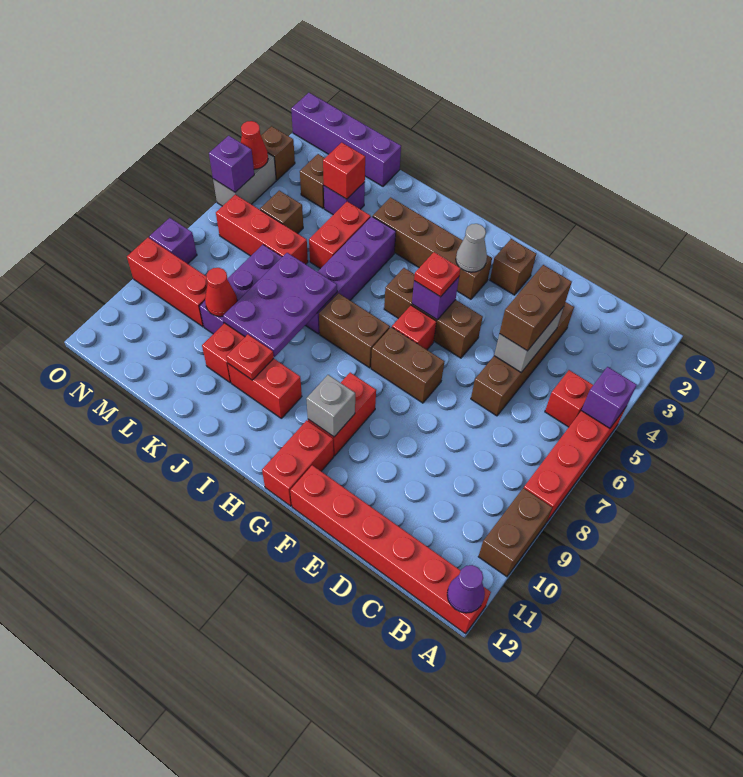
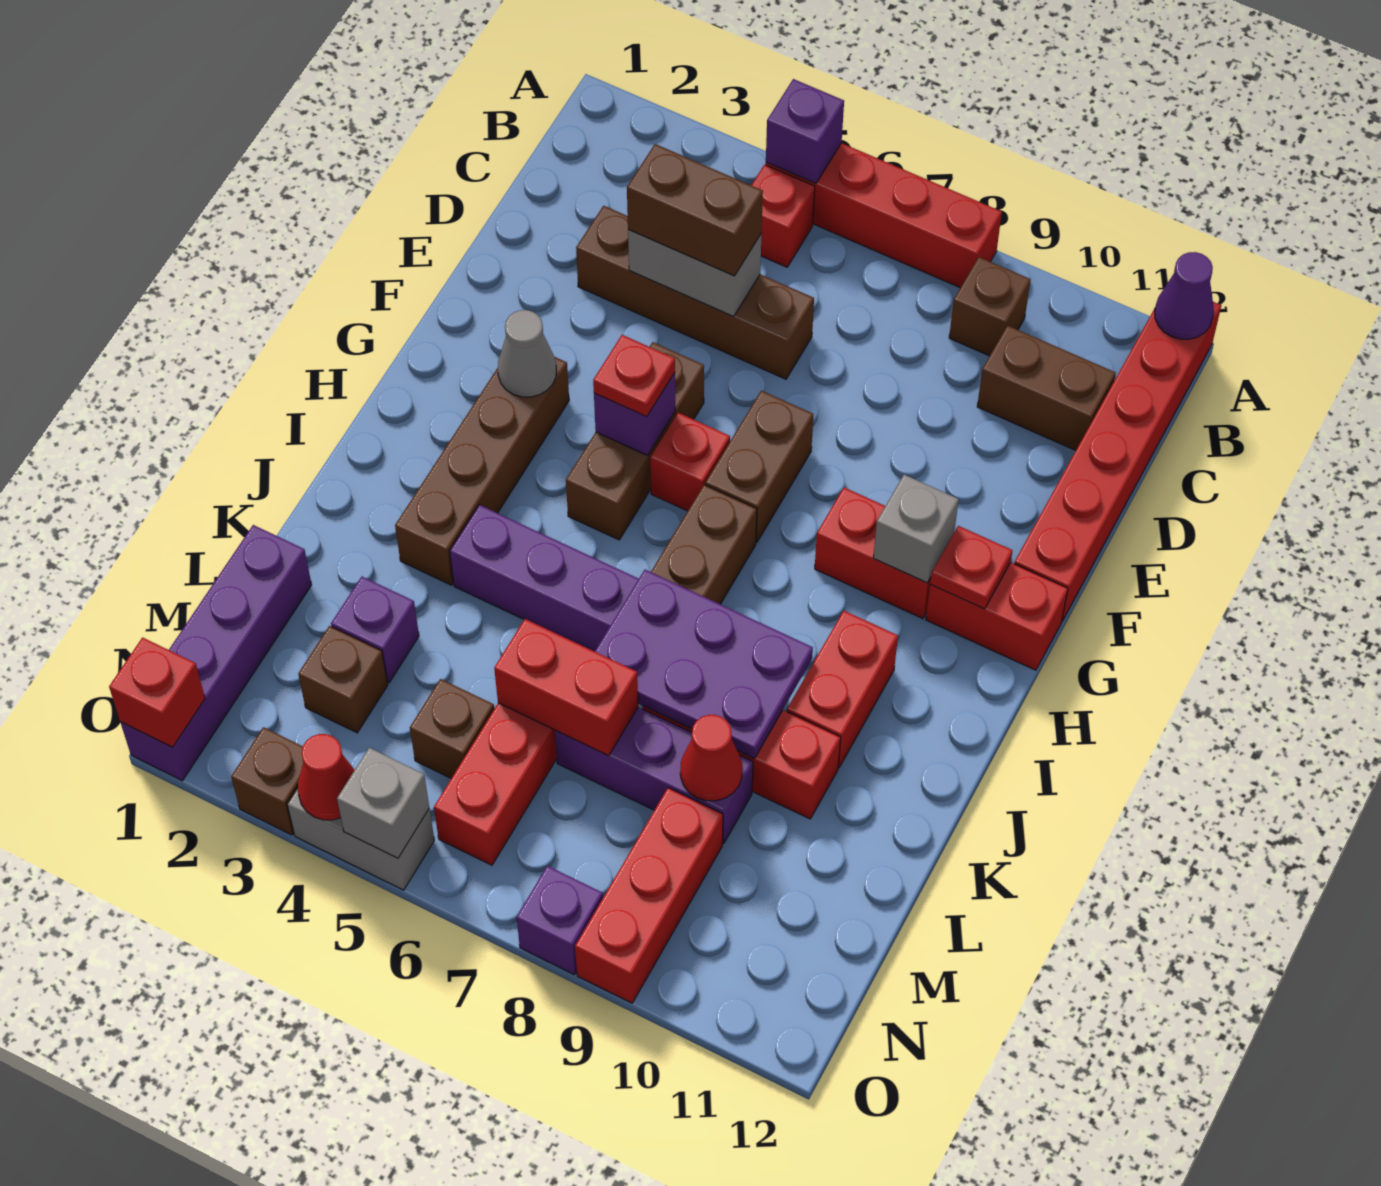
brown 1x2 brick [478,488,552,577] -> brown 1x2 brick moved to [977,326,1116,450]
brown 1x1 brick [490,239,536,295] -> brown 1x1 brick moved to [949,257,1031,356]
red 1x1 plate [226,334,274,380] -> red 1x1 plate moved to [930,526,1013,609]
red 1x2 brick [309,201,371,269] -> red 1x2 brick moved to [494,619,638,756]
red 1x1 brick [323,142,365,199] -> red 1x1 brick moved to [109,637,205,747]
purple 1x1 brick [209,136,254,192] -> grey 1x1 brick [337,748,429,858]

